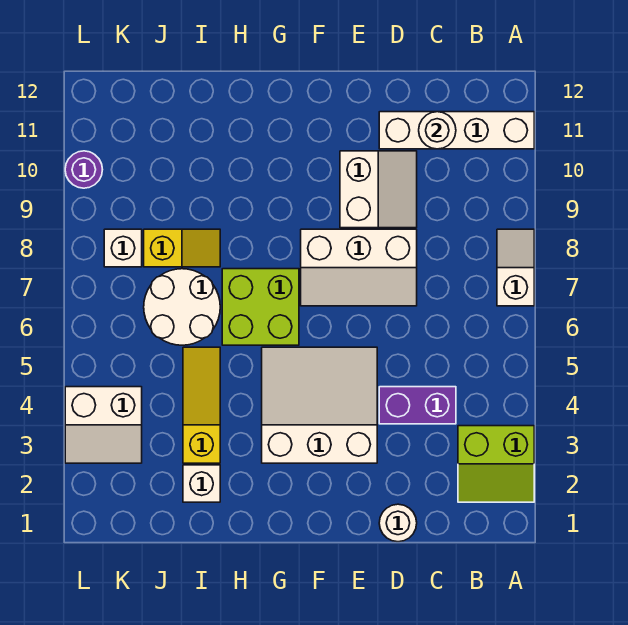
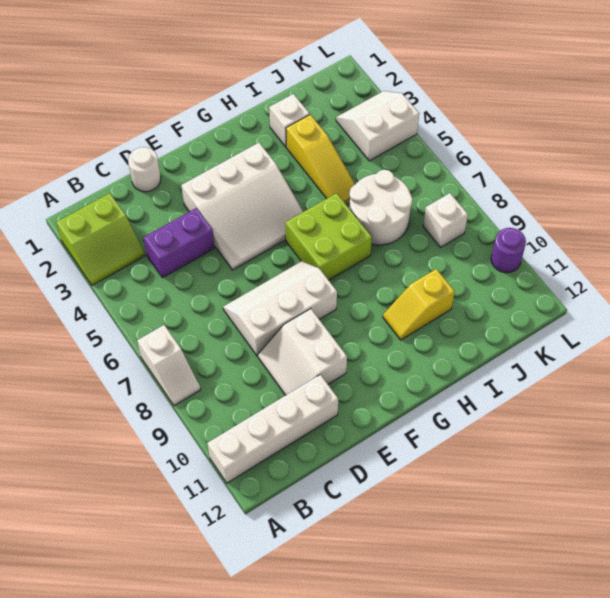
lime 2x2 slope [458,426,534,502] -> lime 2x2 slope turned to [56,193,145,285]
white 1x1 round brick [419,112,456,149] -> none
yellow 1x2 slope [144,229,220,267] -> yellow 1x2 slope moved to [383,269,455,340]

